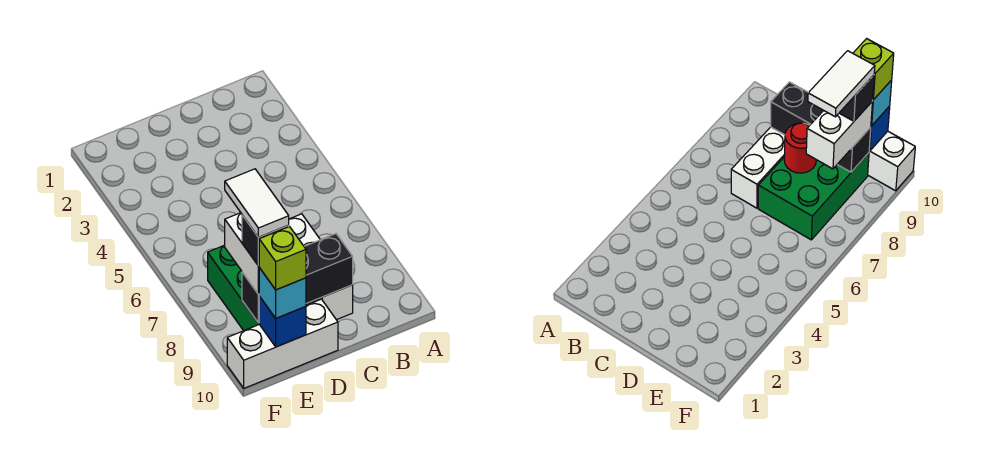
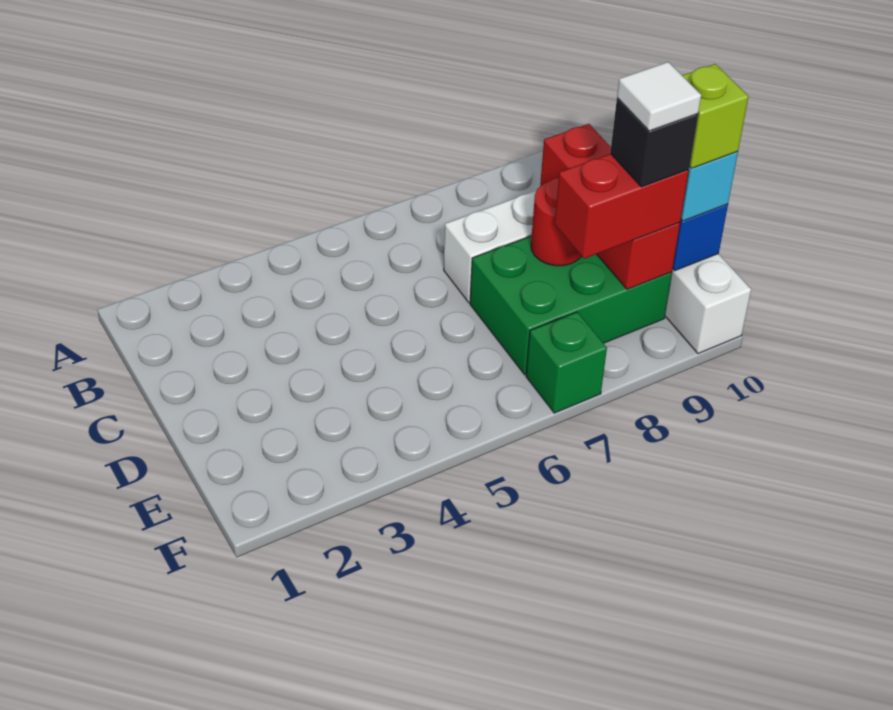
black 1x3 brick [242,234,353,323] -> red 1x3 brick [540,124,680,289]
white 1x2 brick [225,213,259,294] -> red 1x2 brick [555,154,689,259]
white 1x2 tile [225,169,289,237] -> white 1x1 tile [617,62,701,131]
none -> green 1x1 brick [526,312,607,413]

